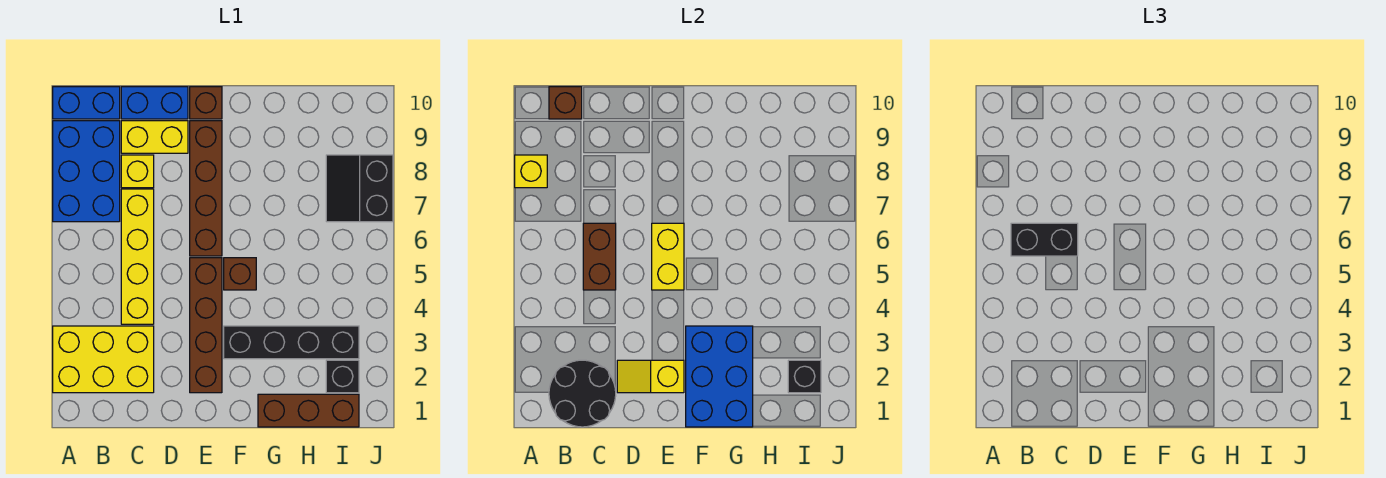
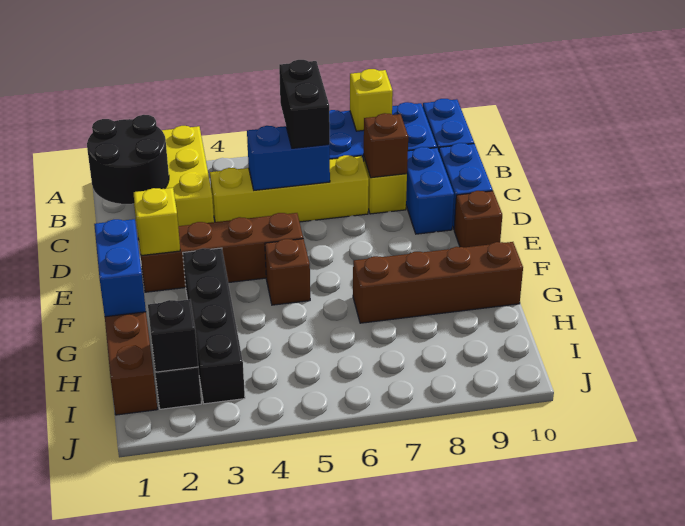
brown 1x1 brick [549,87,582,119] -> brown 1x1 brick moved to [364,113,408,178]
brown 1x2 brick [583,223,616,290] -> blue 1x2 brick [247,126,330,190]
yellow 1x2 brick [121,121,188,153] -> blue 1x2 brick [406,147,454,234]
yellow 1x2 brick [652,223,684,290] -> none
brown 1x4 brick [190,121,222,256] -> brown 1x4 brick moved to [353,242,523,323]
blue 2x3 brick [686,326,753,427] -> blue 1x2 brick [94,219,146,317]
black 2x2 slope [326,155,393,222] -> none

